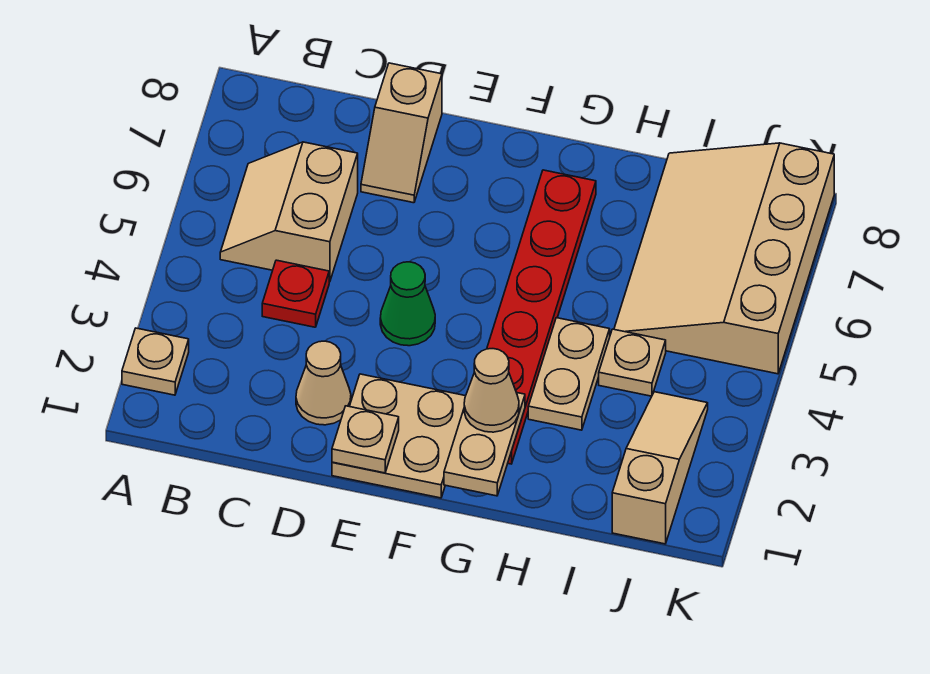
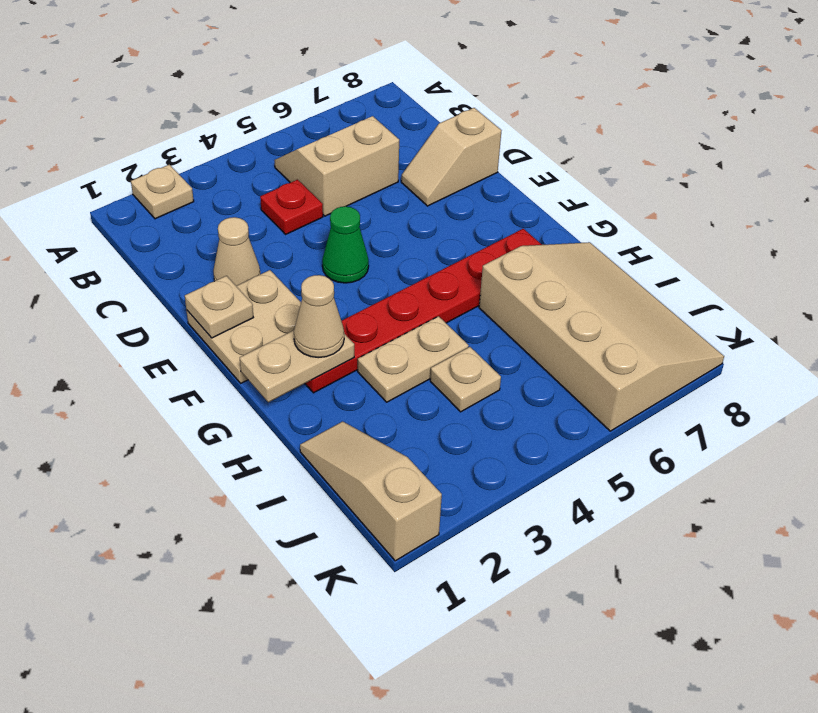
tan 3x4 slope [614,143,834,374] -> tan 3x4 slope turned to [479,242,724,431]
tan 1x3 slope [612,392,708,544] -> tan 1x3 slope turned to [300,421,442,561]

